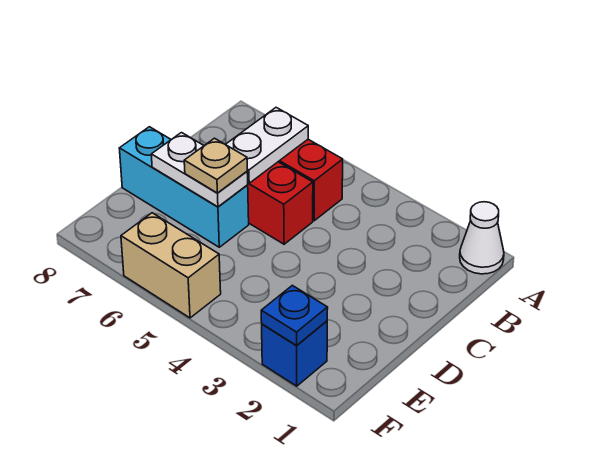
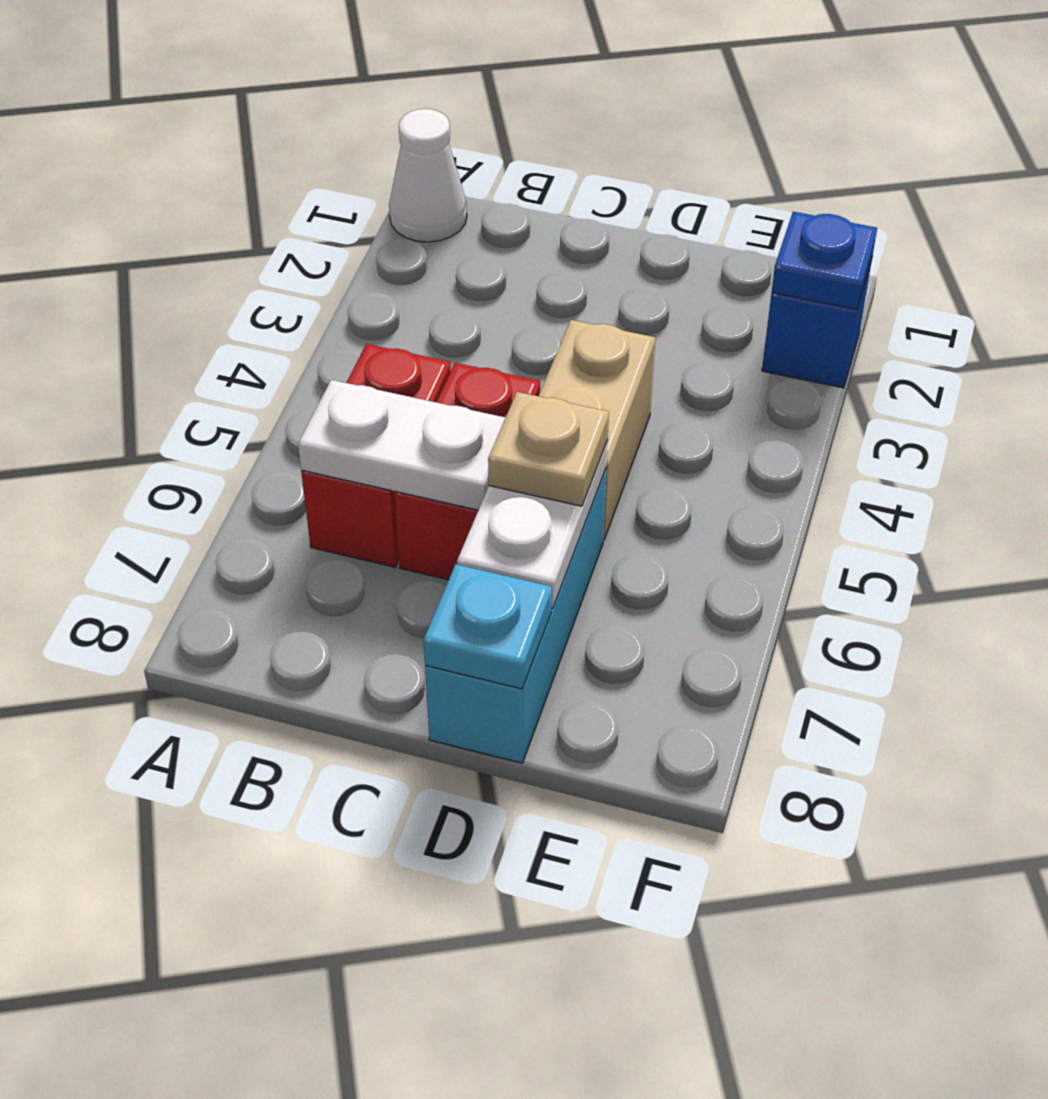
none -> cyan 1x1 plate [423,564,552,689]
tan 1x2 brick [121,213,221,318] -> tan 1x2 brick moved to [539,320,655,540]

